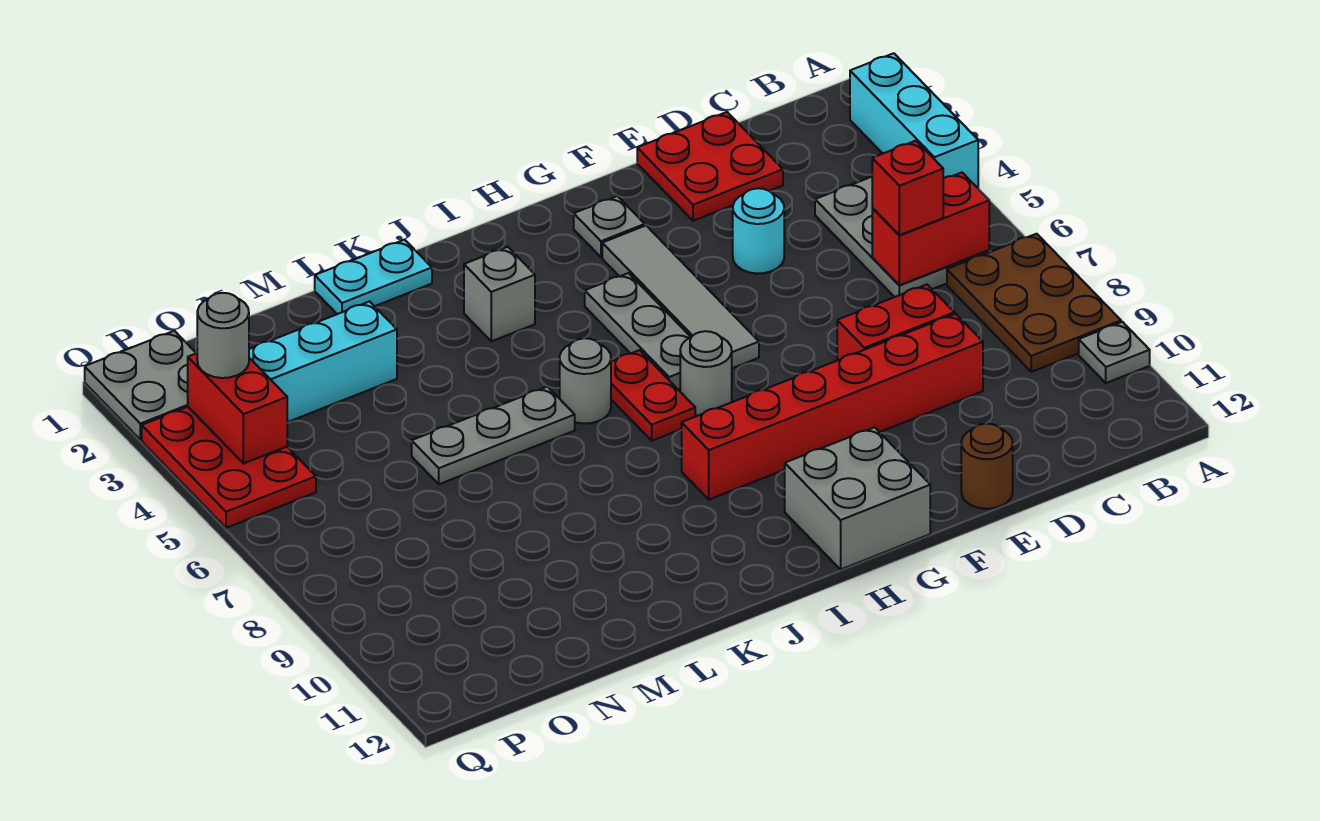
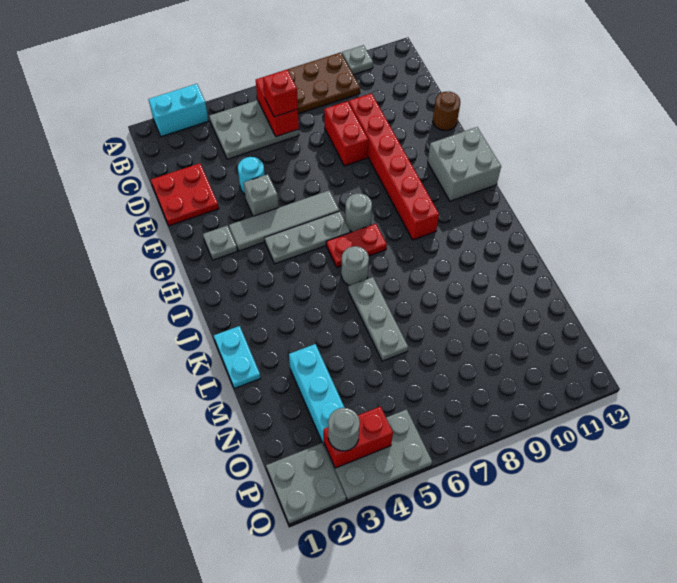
cyan 1x3 brick [850,53,978,188] -> cyan 1x2 brick [148,84,208,137]
grey 1x1 brick [464,247,535,341] -> grey 1x1 brick moved to [244,174,279,216]
red 2x3 plate [142,407,316,528] -> grey 2x3 plate [324,409,432,500]

